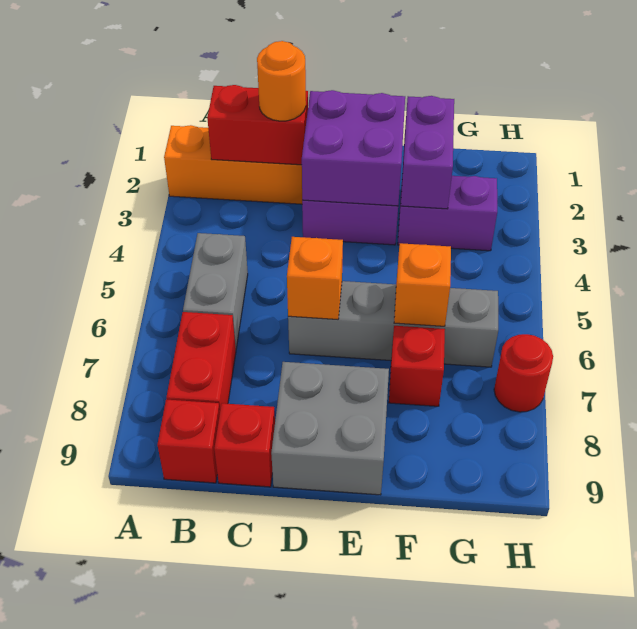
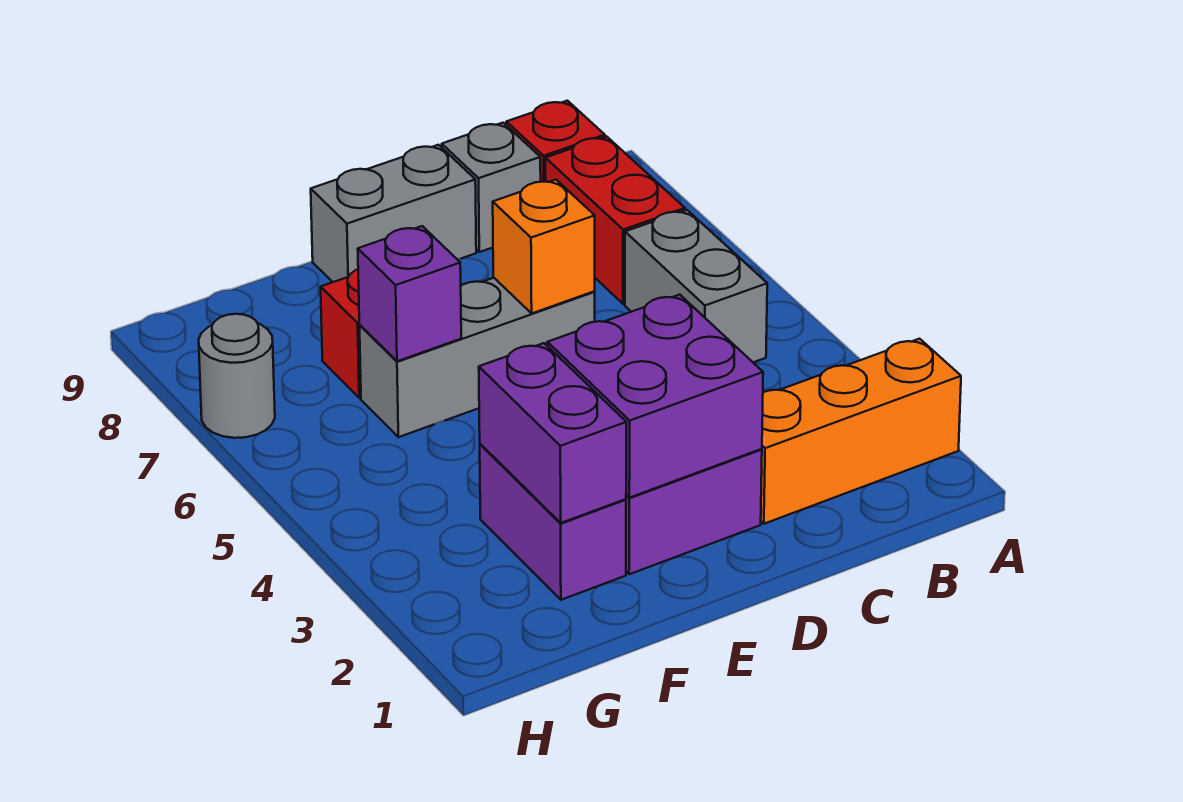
red 1x2 brick [207,85,308,165] -> none
orange 1x1 round brick [257,41,306,121] -> none
red 1x1 brick [214,403,275,487] -> grey 1x1 brick [442,123,541,252]
grey 1x4 brick [288,281,498,367] -> grey 1x3 brick [359,278,595,437]
grey 2x2 brick [271,362,389,495] -> grey 1x2 brick [311,145,476,282]
purple 1x2 brick [398,176,497,251] -> purple 1x2 brick turned to [480,444,626,600]
orange 1x1 brick [394,243,451,326] -> purple 1x1 brick [358,226,461,361]
red 1x1 round brick [494,334,553,412] -> grey 1x1 round brick [199,314,275,438]

